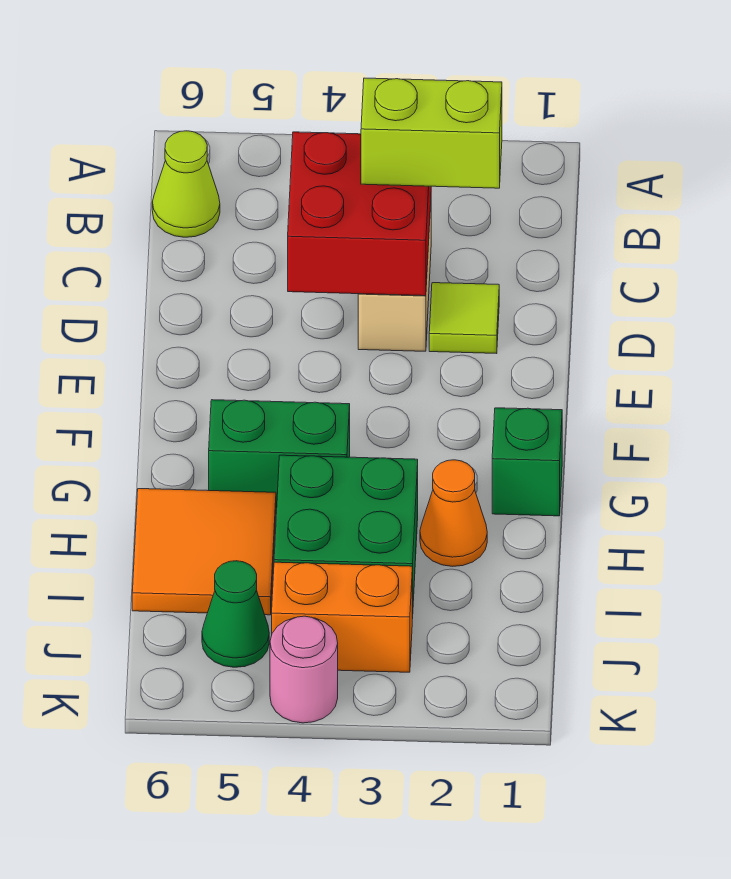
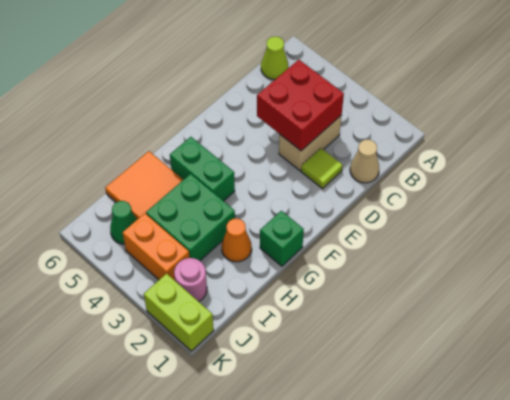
none -> tan 1x1 cone [350,140,379,183]
lime 1x2 brick [361,78,502,188] -> lime 1x2 brick moved to [144,274,214,351]
pink 1x1 round brick [270,616,338,723] -> pink 1x1 round brick moved to [174,258,207,302]

